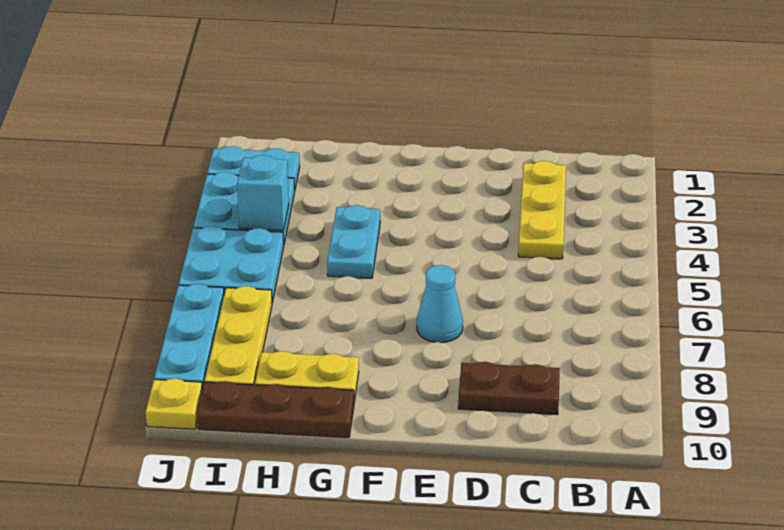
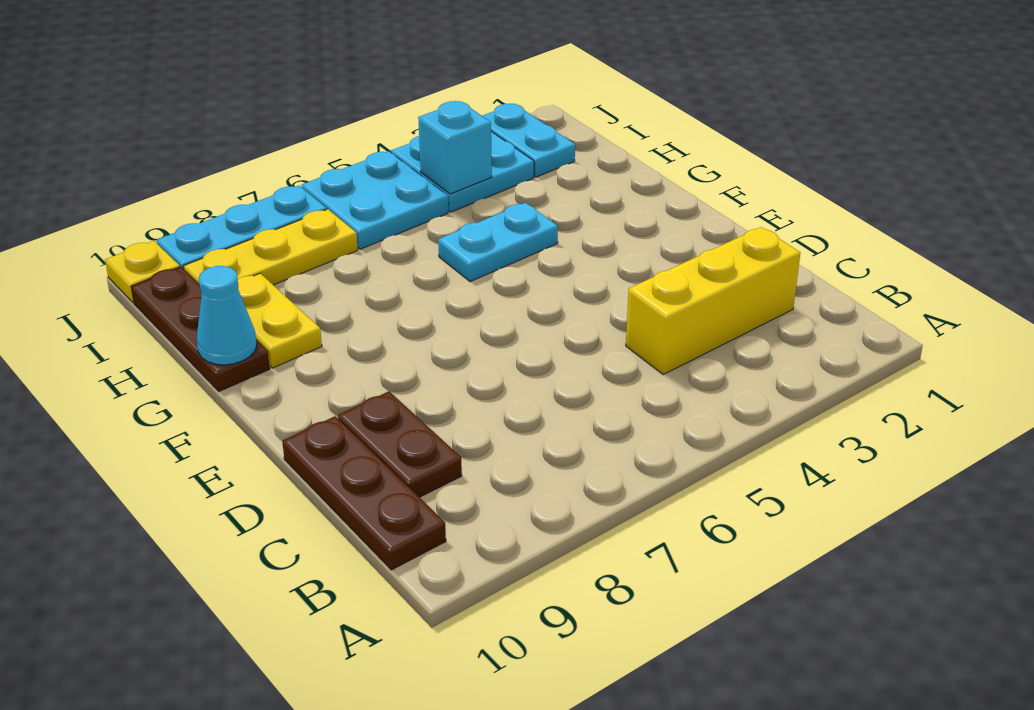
none -> brown 1x3 plate [282,416,446,570]
yellow 1x3 plate [518,161,566,259] -> yellow 1x3 brick [626,227,800,374]
cyan 1x1 cone [417,265,463,343] -> cyan 1x1 cone moved to [197,266,257,365]

